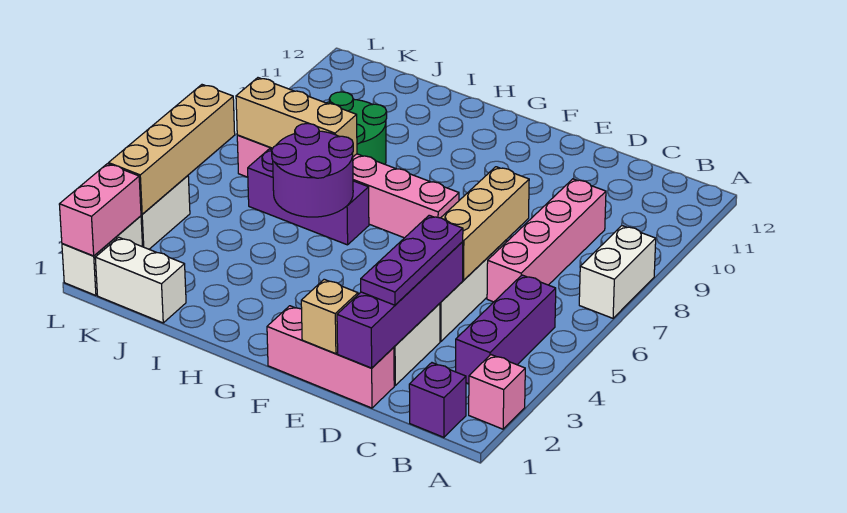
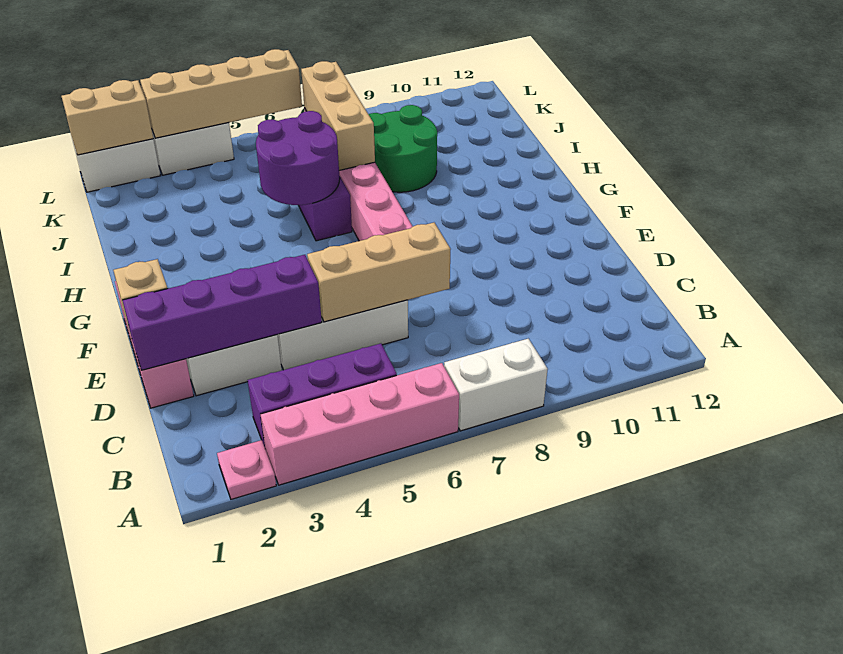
pink 1x1 brick [469,355,525,429] -> pink 1x1 plate [217,440,276,499]
purple 1x1 brick [409,363,466,437] -> none
pink 1x4 brick [487,179,606,302] -> pink 1x4 brick moved to [260,363,459,485]
purple 1x3 plate [361,215,463,305] -> none
white 1x2 brick [95,237,186,323] -> none
pink 1x2 brick [59,164,141,256] -> tan 1x2 brick [61,80,153,155]

